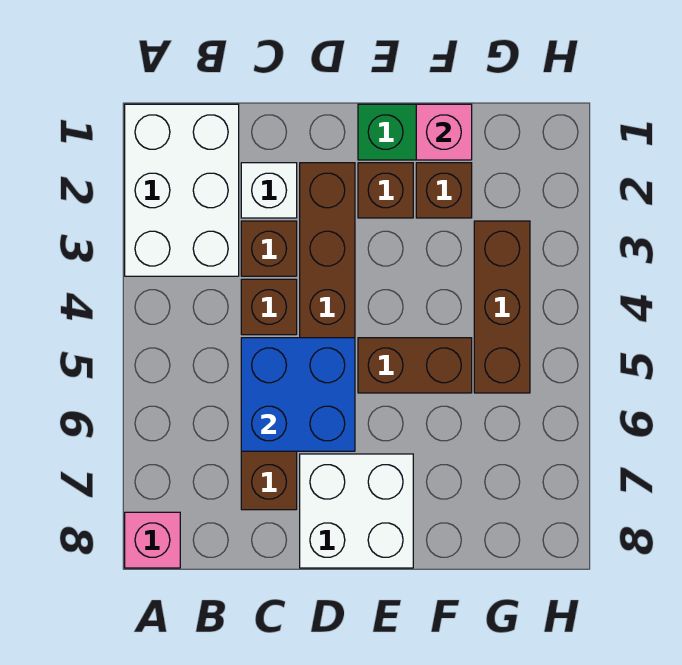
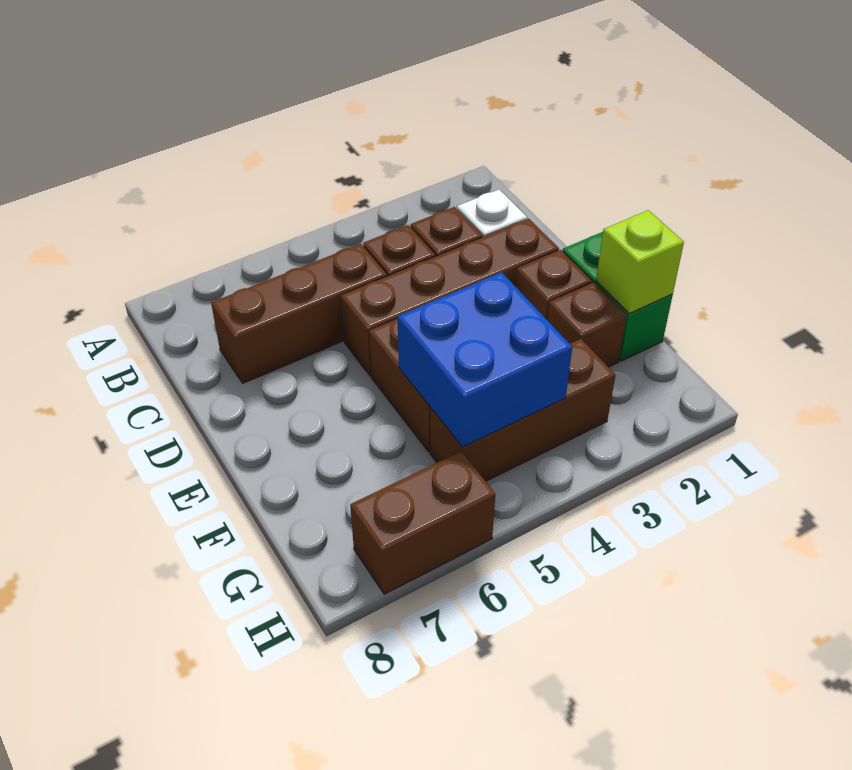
white 2x3 brick [125,104,239,276] -> none
pink 1x1 brick [125,512,180,568] -> none
blue 2x2 brick [241,338,355,451] -> blue 2x2 brick moved to [398,272,572,447]
white 2x2 brick [300,454,413,568] -> none
pink 1x1 brick [416,104,472,160] -> lime 1x1 brick [596,210,684,313]
none -> brown 1x2 brick [350,451,495,594]

